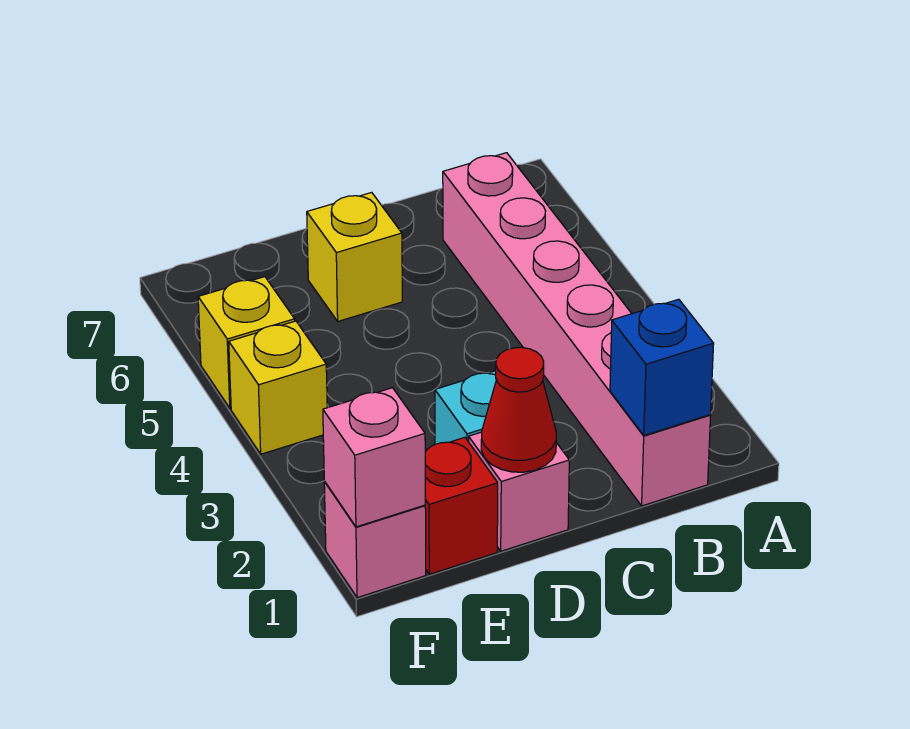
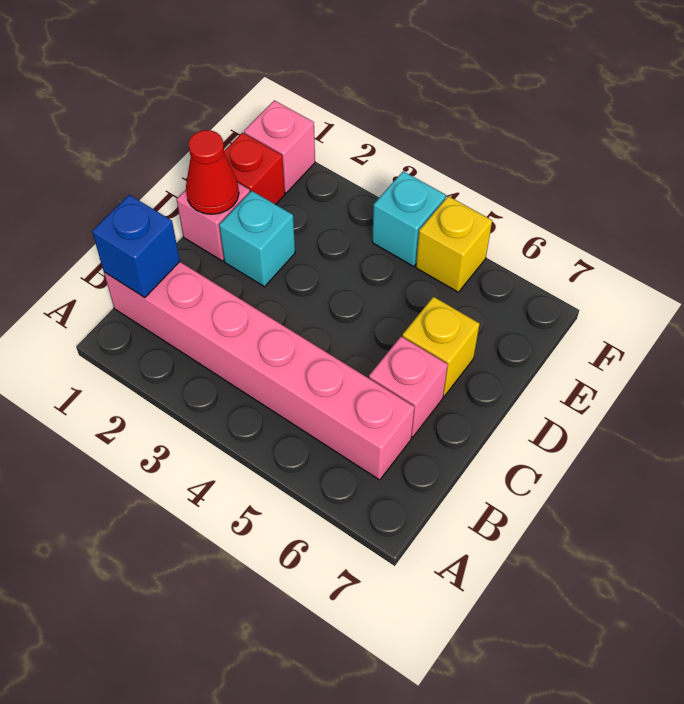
pink 1x1 brick [323,388,425,527] -> pink 1x1 brick moved to [369,336,448,437]
yellow 1x1 brick [229,321,327,454] -> cyan 1x1 brick [372,171,446,266]

